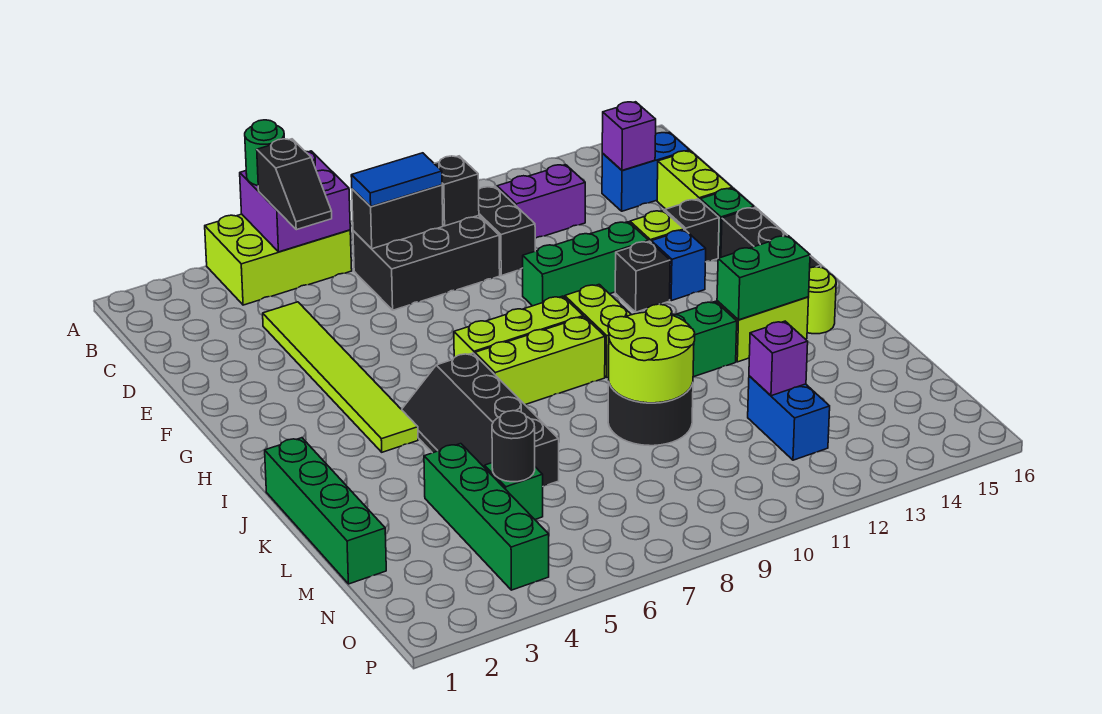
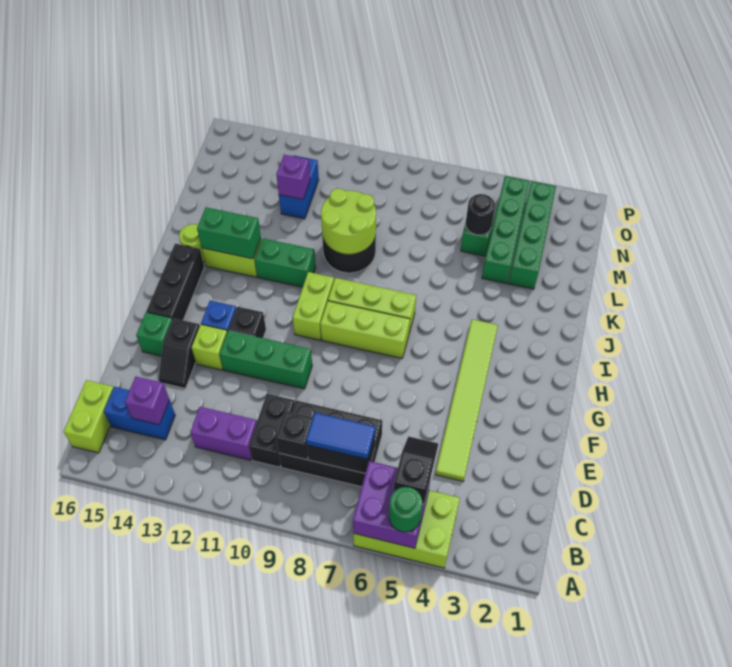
lime 1x2 brick [657,151,732,209] -> lime 1x2 brick moved to [64,380,114,453]
black 2x4 slope [402,353,559,486] -> none
green 1x4 brick [265,438,386,584] -> green 1x4 brick moved to [509,181,556,289]

